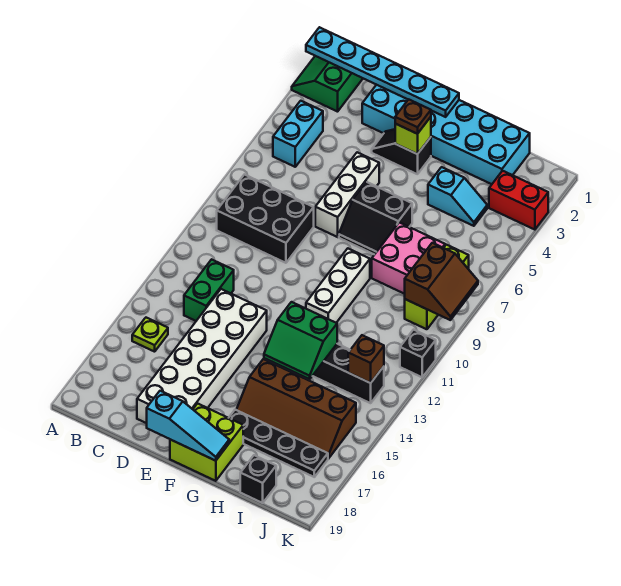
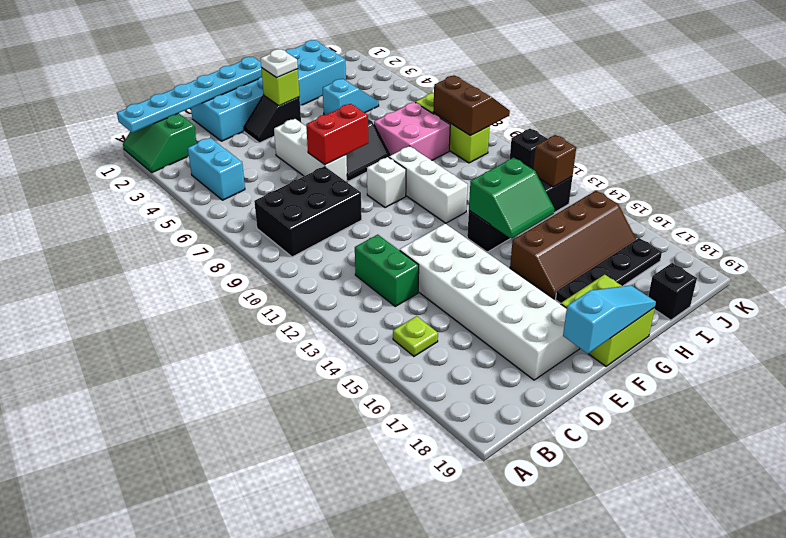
brown 1x1 plate [395,99,431,134] -> white 1x1 plate [260,49,298,78]
none -> white 1x1 brick [367,157,406,208]
red 1x2 brick [489,171,548,230] -> red 1x2 brick moved to [306,104,369,165]

